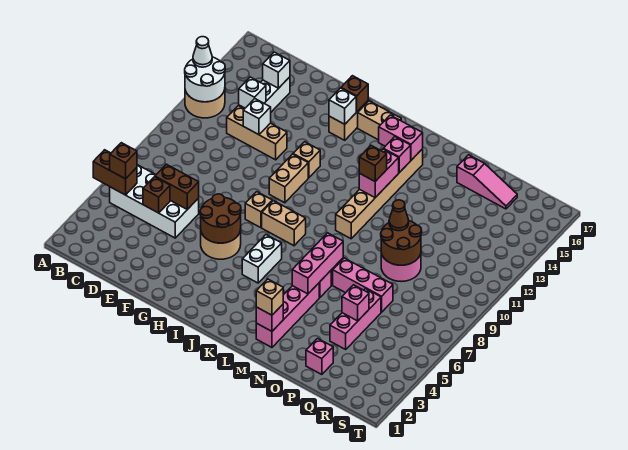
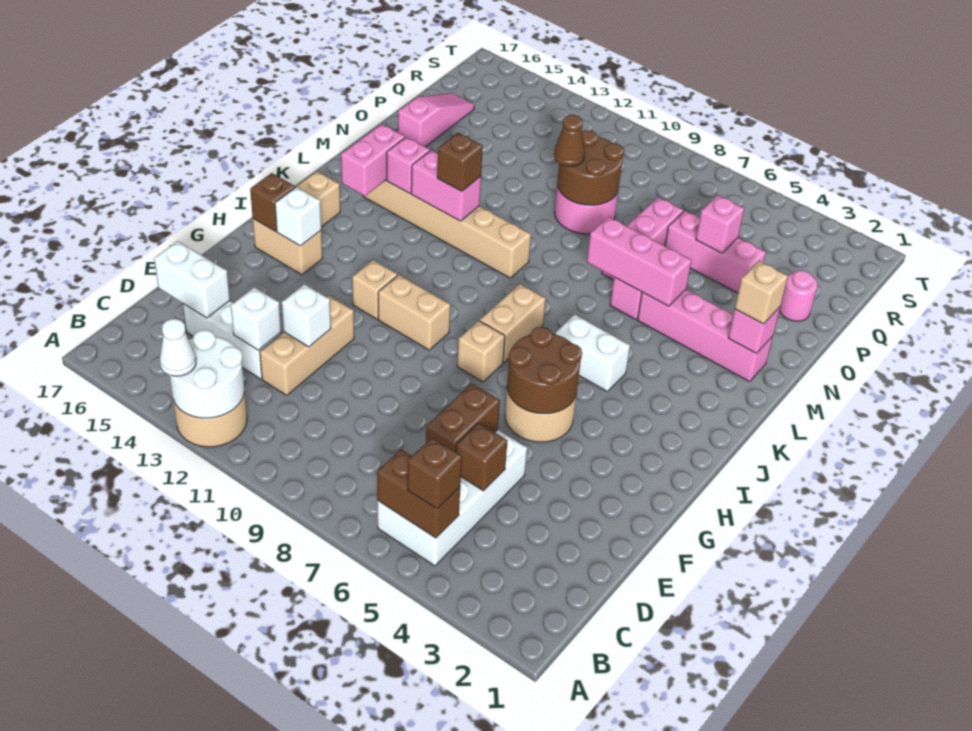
brown 1x2 brick [93,150,137,195] -> brown 1x2 brick turned to [377,449,460,538]
white 1x1 brick [263,52,290,88] -> white 1x2 brick [154,241,230,318]
pink 1x1 brick [306,338,333,375] -> pink 1x1 round brick [779,270,818,321]

